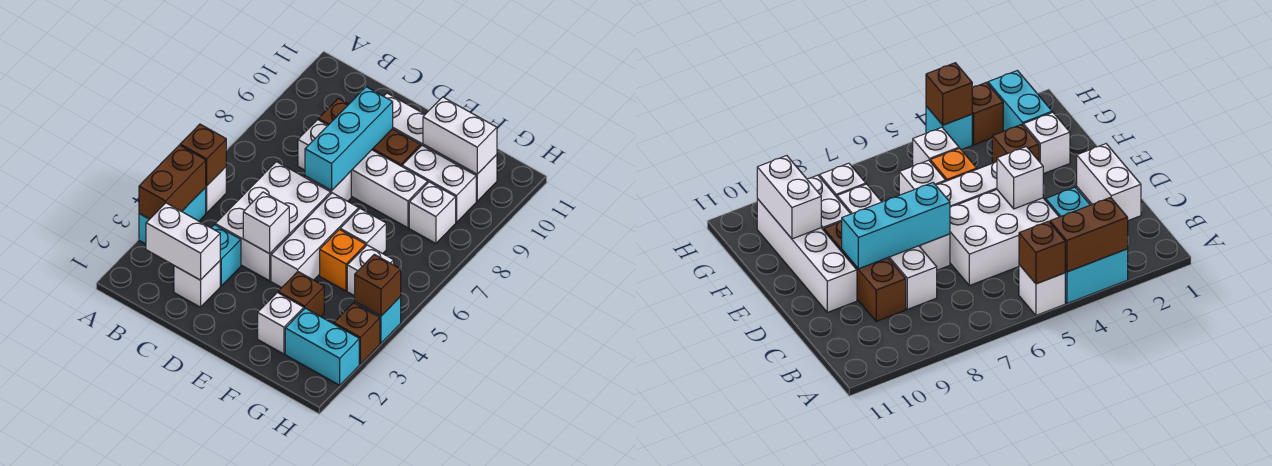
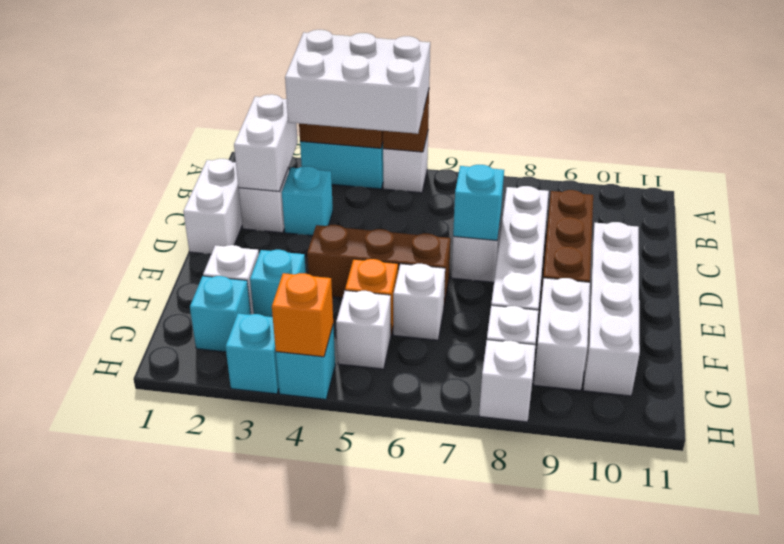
white 2x3 brick [215,162,331,281] -> white 2x3 brick moved to [285,30,430,134]
white 1x1 brick [243,192,289,254] -> white 1x1 brick moved to [479,340,535,422]
cyan 1x3 brick [305,87,393,191] -> cyan 1x1 brick [453,165,504,241]
white 1x3 brick [271,193,359,288] -> brown 1x3 brick [307,225,451,305]
brown 1x1 brick [278,272,324,317] -> cyan 1x1 brick [250,250,306,317]
white 1x2 brick [423,97,497,174] -> white 1x2 brick moved to [183,159,242,254]
cyan 1x2 brick [285,308,359,385] -> cyan 1x1 brick [190,276,251,352]
brown 1x1 brick [334,303,380,364] -> cyan 1x1 brick [226,314,279,394]
brown 1x1 brick [355,254,401,316] -> orange 1x1 brick [272,273,333,357]

